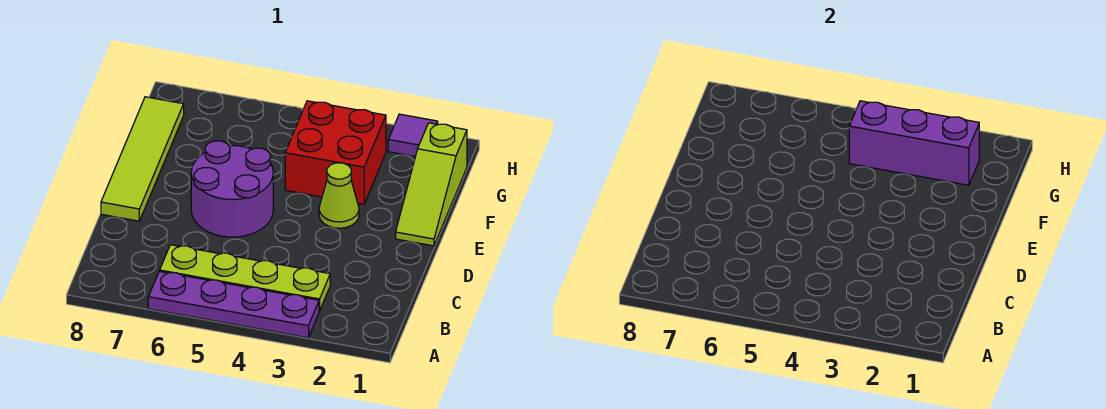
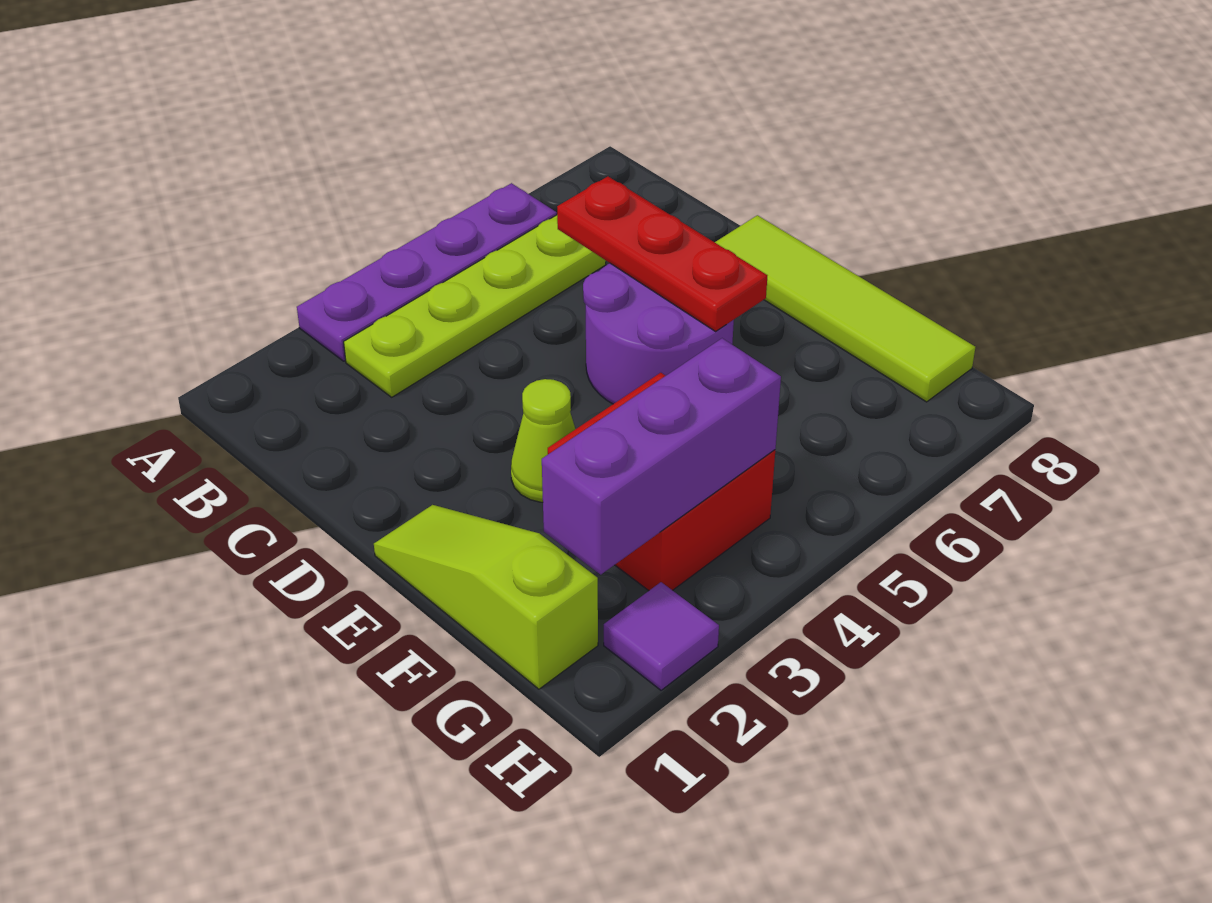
none -> red 1x3 plate [557,176,767,331]

